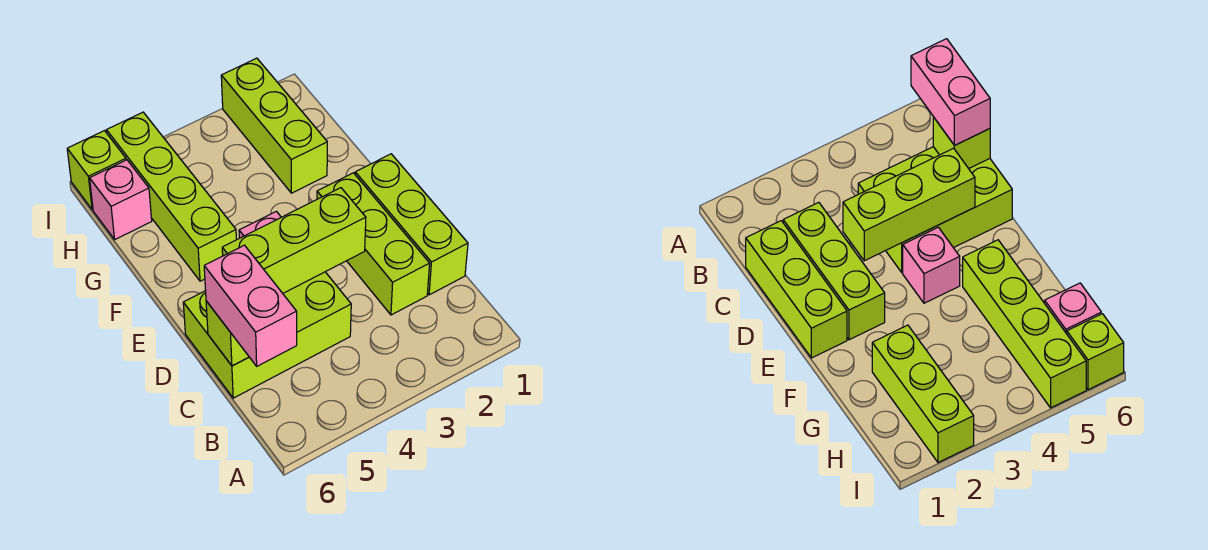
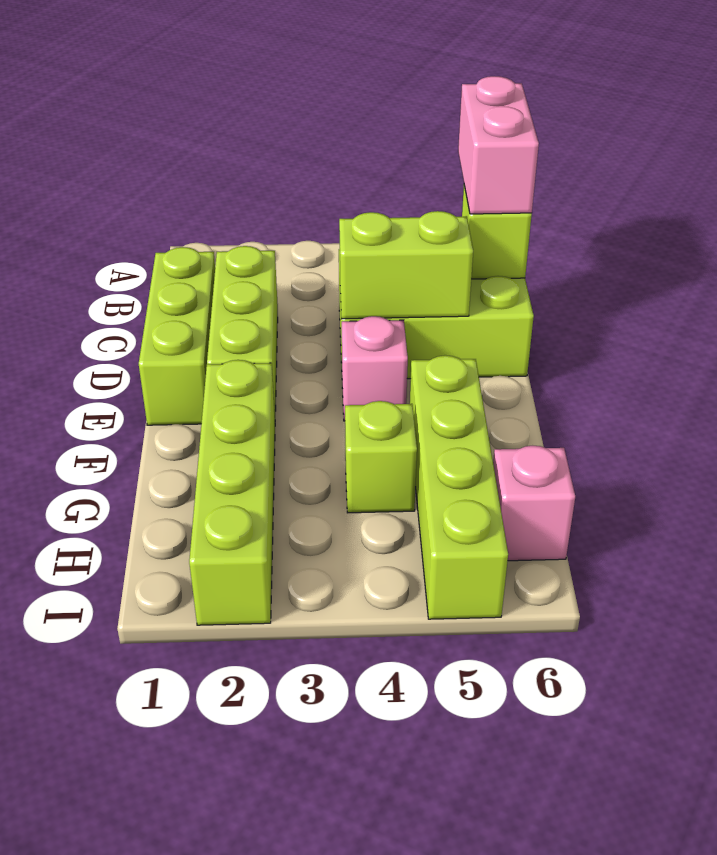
lime 1x3 brick [222,188,366,293] -> lime 1x2 brick [339,211,473,319]
lime 1x3 brick [221,58,327,193] -> lime 1x4 brick [189,360,275,625]
lime 1x1 brick [67,131,126,210] -> lime 1x1 brick moved to [345,401,417,513]

